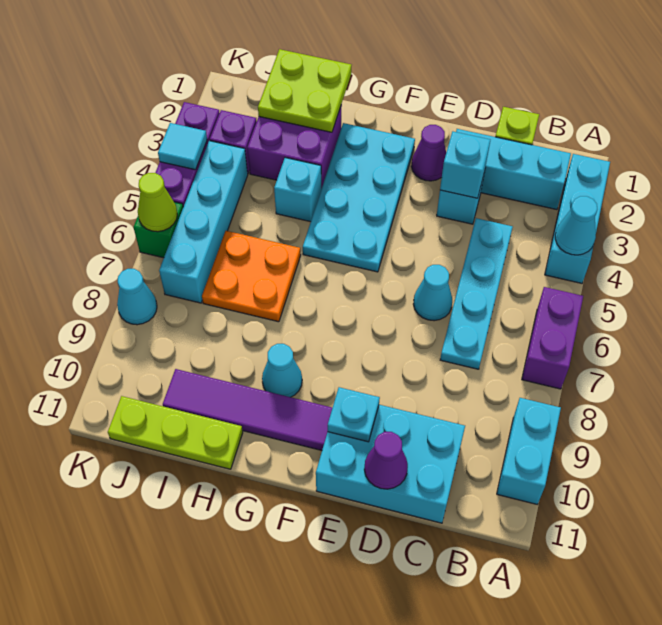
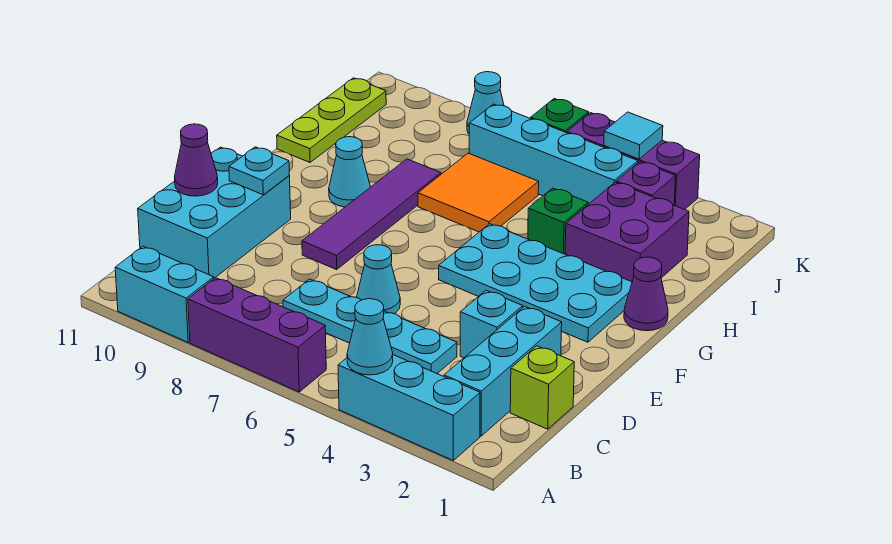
purple 1x2 brick [522,287,583,389] -> purple 1x3 brick [188,278,326,392]
cyan 1x1 brick [440,131,490,198] -> none
purple 1x1 cone [411,125,446,181] -> purple 1x1 cone moved to [624,257,668,331]
purple 1x4 tile [163,369,332,450] -> purple 1x4 tile moved to [302,159,441,270]
lime 2x2 plate [258,49,351,132] -> none
cyan 1x1 brick [274,158,321,222] -> green 1x1 brick [528,188,588,254]
orange 2x2 plate [202,231,301,322] -> orange 2x2 tile [418,153,539,232]
lime 1x1 cone [138,173,177,232] -> none

